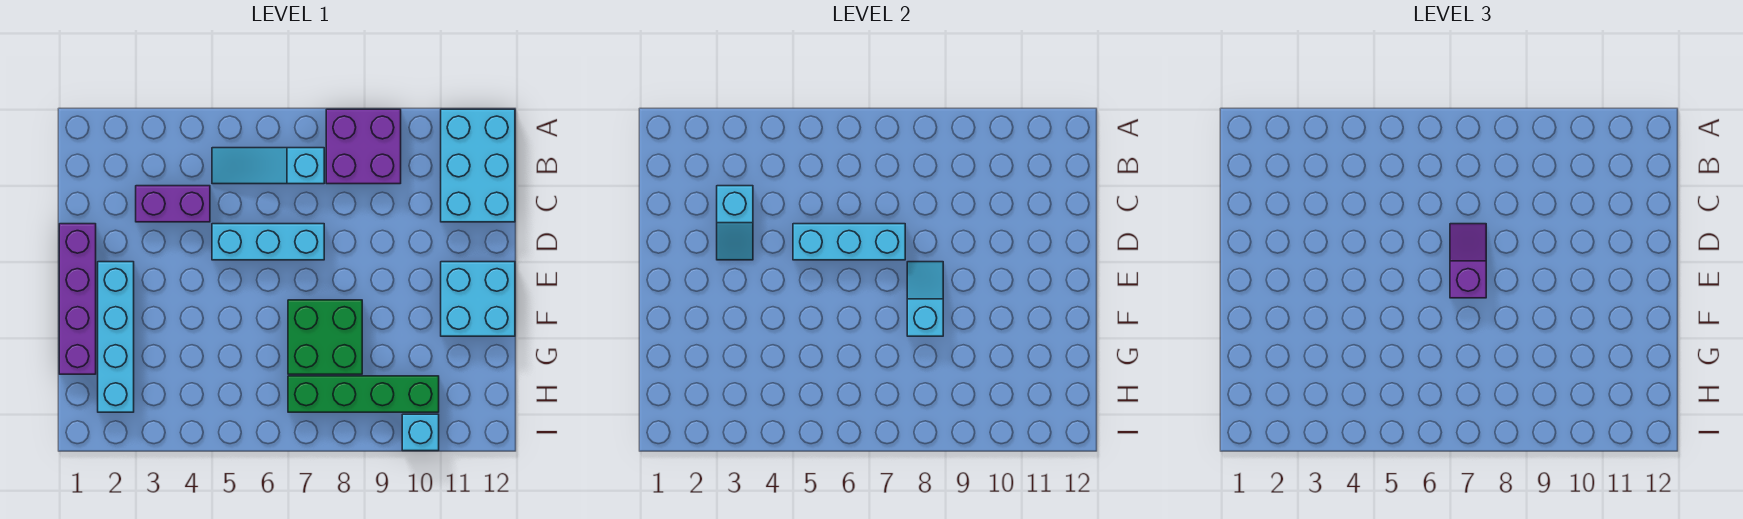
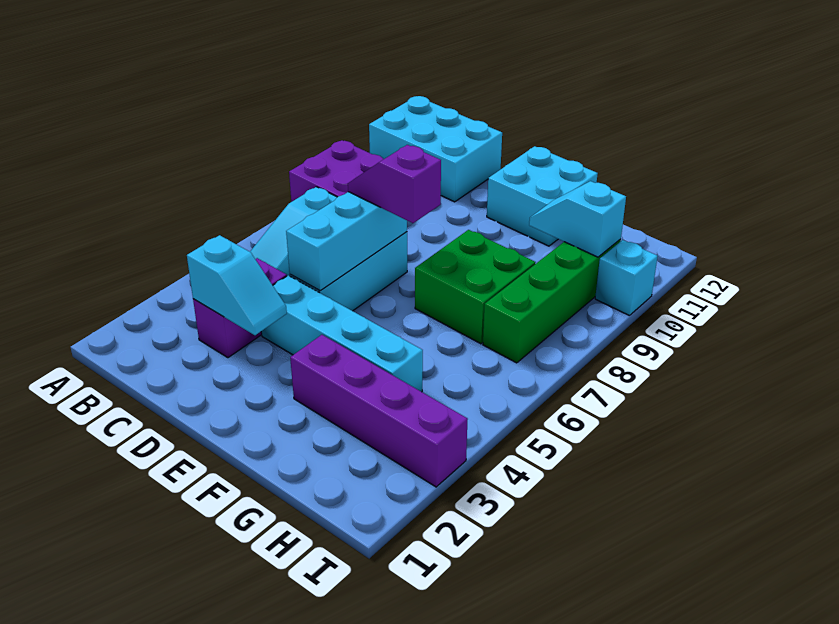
purple 1x4 brick [59,224,96,374] -> purple 1x4 brick moved to [290,335,468,487]
cyan 1x4 brick [98,262,134,412] -> cyan 1x4 brick moved to [261,275,423,392]
cyan 1x2 slope [907,262,943,336] -> cyan 1x2 slope moved to [529,181,626,257]

